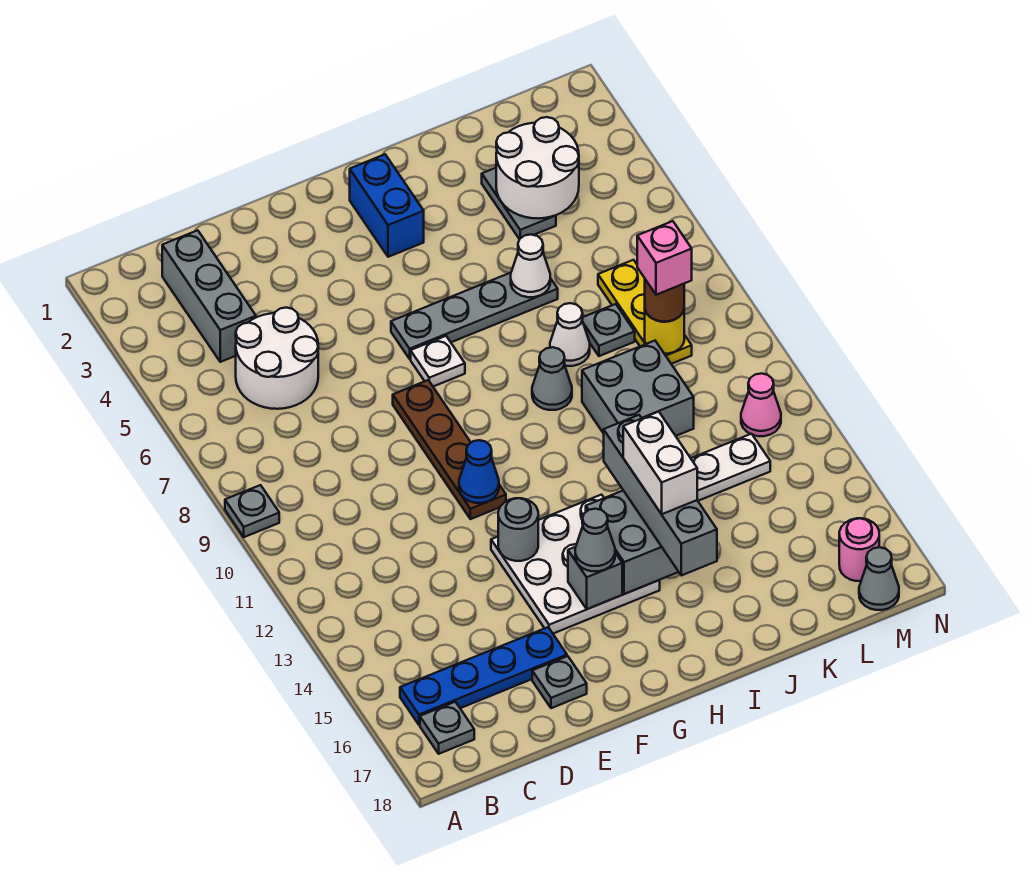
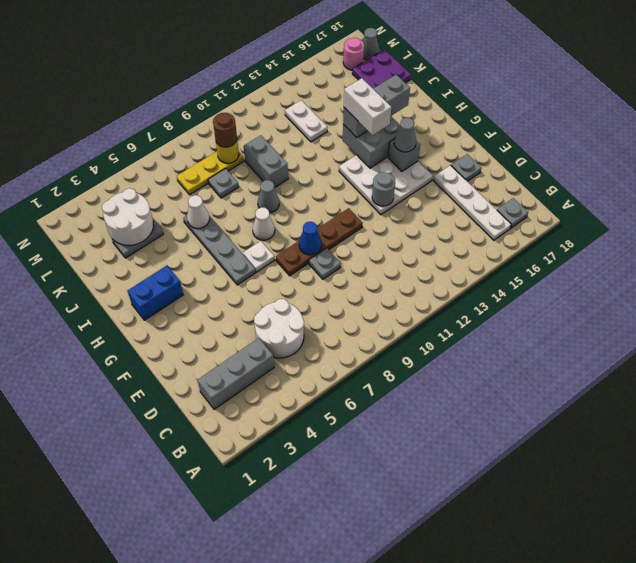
grey 1x1 plate [225,485,279,537] -> grey 1x1 plate moved to [309,248,341,279]
blue 1x4 plate [400,627,567,725] -> white 1x4 plate [434,165,511,240]
blue 1x1 cone [459,440,499,503] -> blue 1x1 cone moved to [299,222,322,255]
grey 1x4 brick [604,415,717,575] -> grey 1x3 brick [343,75,410,138]
white 1x2 brick [623,412,697,514] -> white 1x2 brick turned to [344,78,391,135]
white 1x1 cone [550,303,590,366] -> white 1x1 cone moved to [253,207,275,240]
grey 2x2 brick [582,341,694,436] -> grey 1x2 brick [244,135,288,188]
none -> purple 2x2 plate [352,50,411,88]
pink 1x1 brick [637,221,692,295] -> none
pink 1x1 cone [741,373,781,436] -> none

